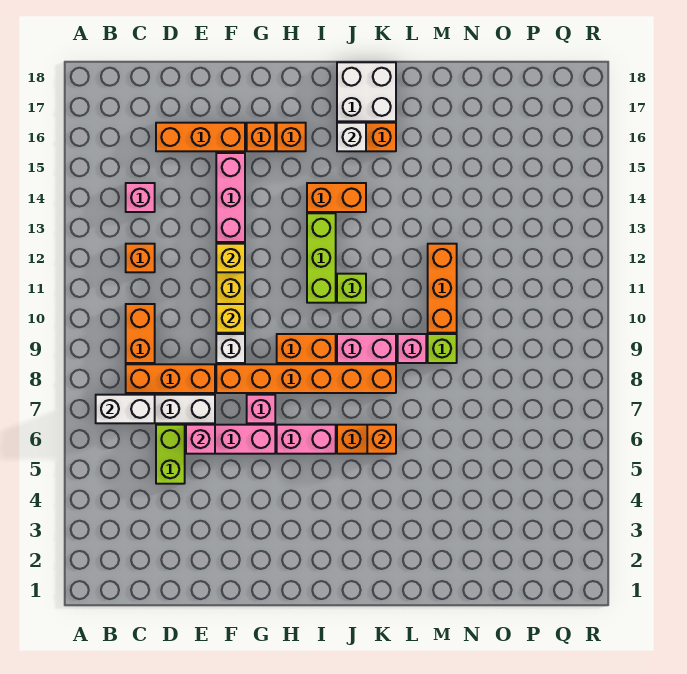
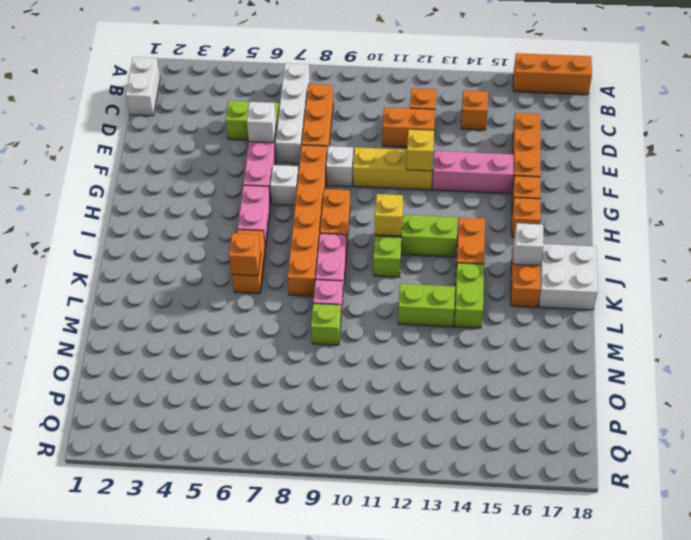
white 1x2 brick [96,395,155,423] -> white 1x2 brick moved to [126,57,160,116]
orange 1x2 brick [126,304,155,363] -> orange 1x2 brick moved to [383,107,435,147]
pink 1x1 brick [126,183,155,212] -> orange 1x1 brick [461,90,488,130]
pink 1x1 brick [186,425,215,454] -> white 1x1 brick [247,102,276,143]
yellow 1x1 brick [216,304,245,333] -> yellow 1x1 brick moved to [375,194,403,236]
pink 1x1 brick [247,395,275,423] -> white 1x1 brick [270,165,299,205]
none -> lime 1x2 brick [454,263,484,328]
none -> lime 1x2 brick [398,284,455,327]
orange 1x3 brick [428,244,457,333] -> orange 1x3 brick moved to [513,53,592,95]

